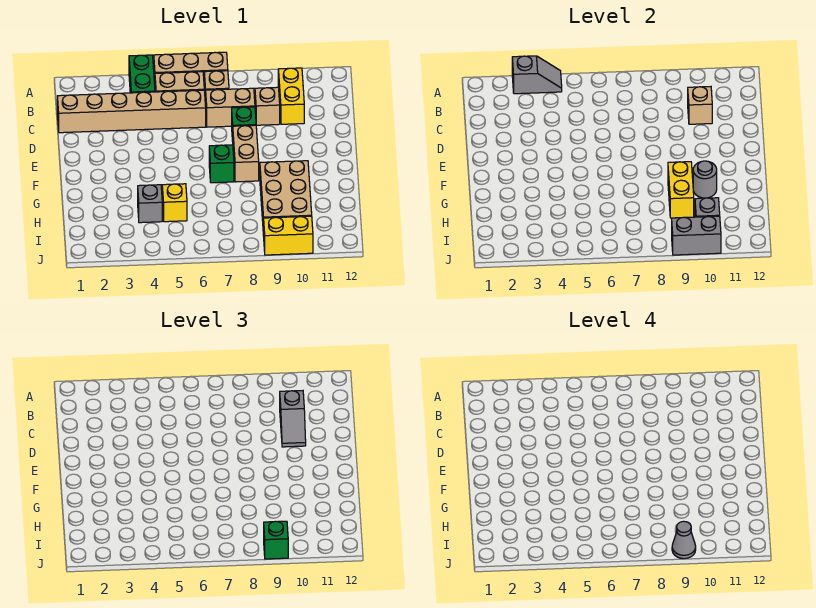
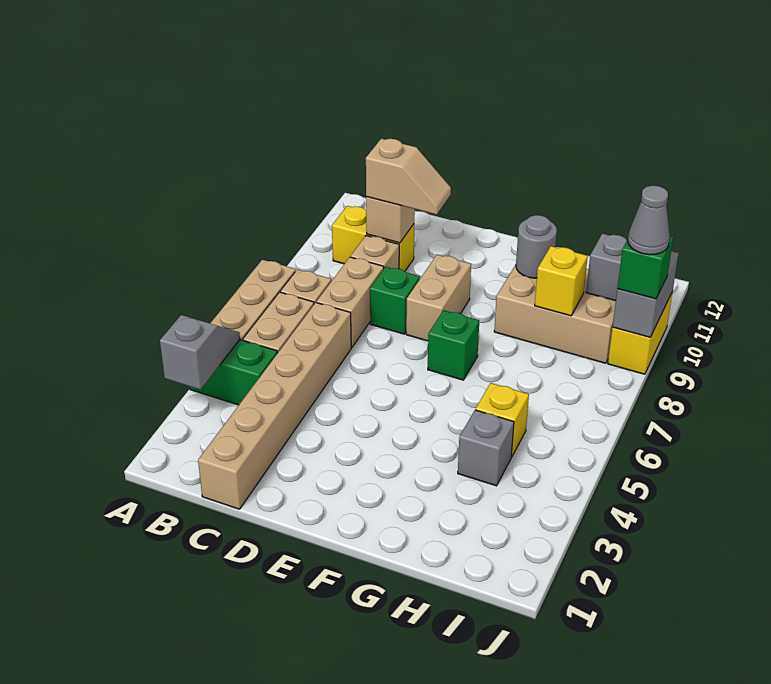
grey 1x2 slope [280,391,306,447] -> tan 1x2 slope [366,139,451,215]
tan 1x2 brick [233,125,259,182] -> tan 1x2 brick turned to [406,255,471,341]
yellow 1x2 brick [668,162,694,218] -> yellow 1x1 brick [535,246,588,316]

